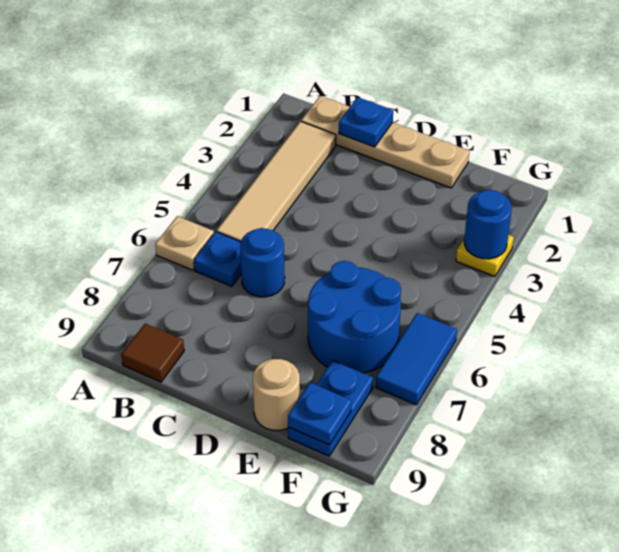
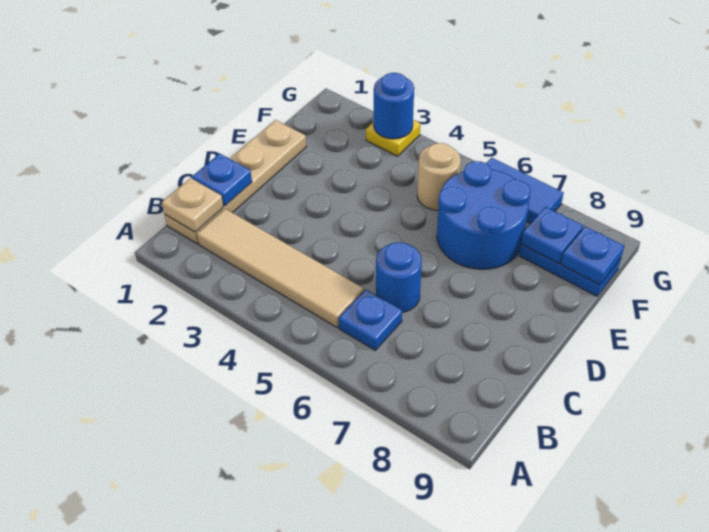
tan 1x1 plate [155,216,214,270] -> tan 1x1 plate moved to [162,178,223,232]
brown 1x1 tile [121,323,184,382] -> none
tan 1x1 round brick [253,359,300,431] -> tan 1x1 round brick moved to [417,143,461,210]
none -> blue 1x1 plate [521,207,583,264]

